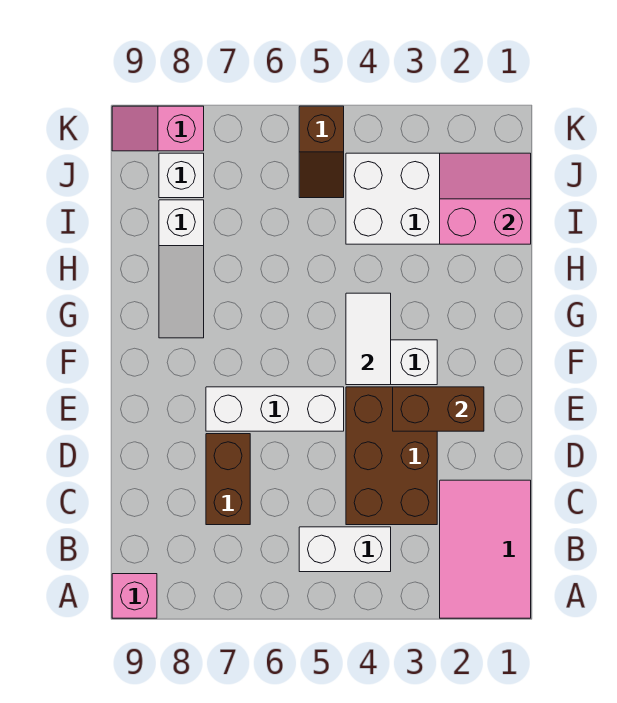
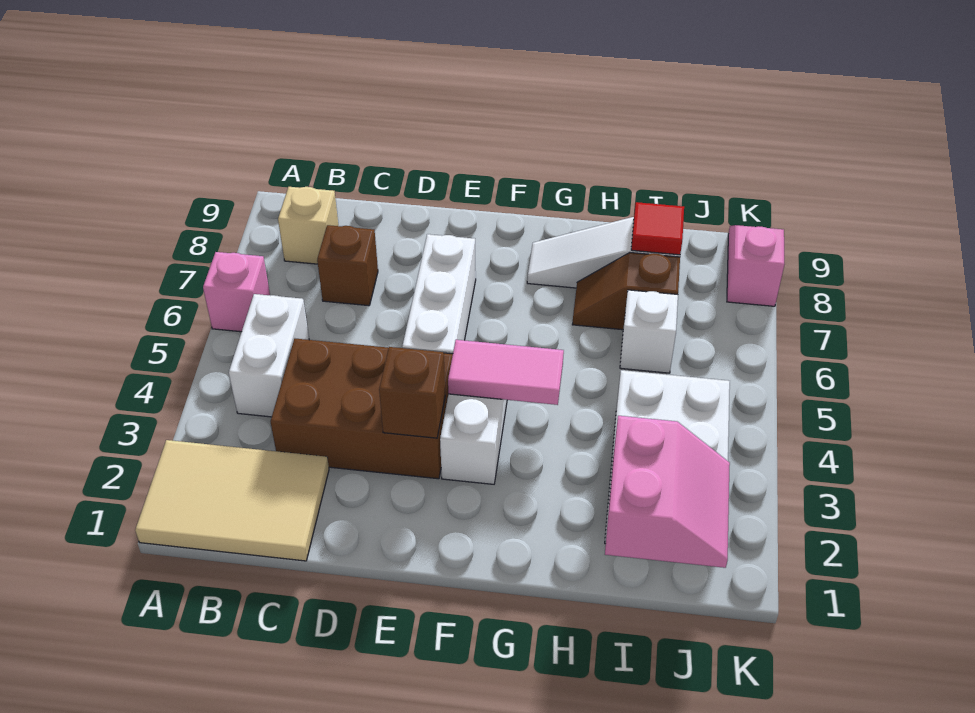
pink 2x3 tile [440,480,531,618] -> tan 2x3 tile [135,440,329,561]
pink 1x1 brick [112,574,157,618] -> pink 1x1 brick moved to [203,252,270,332]
none -> tan 1x1 brick [278,187,338,264]
brown 1x2 brick [206,434,250,525] -> brown 1x1 brick [317,225,378,306]
brown 1x2 brick [393,387,484,431] -> brown 1x1 brick [379,347,445,438]
white 1x2 tile [346,293,391,385] -> pink 1x2 tile [448,340,564,405]
none -> red 1x1 tile [631,202,684,255]
brown 1x2 slope [299,106,344,198] -> brown 1x2 slope moved to [572,253,680,330]
white 1x1 brick [159,153,204,198] -> white 1x1 brick moved to [620,290,678,373]

